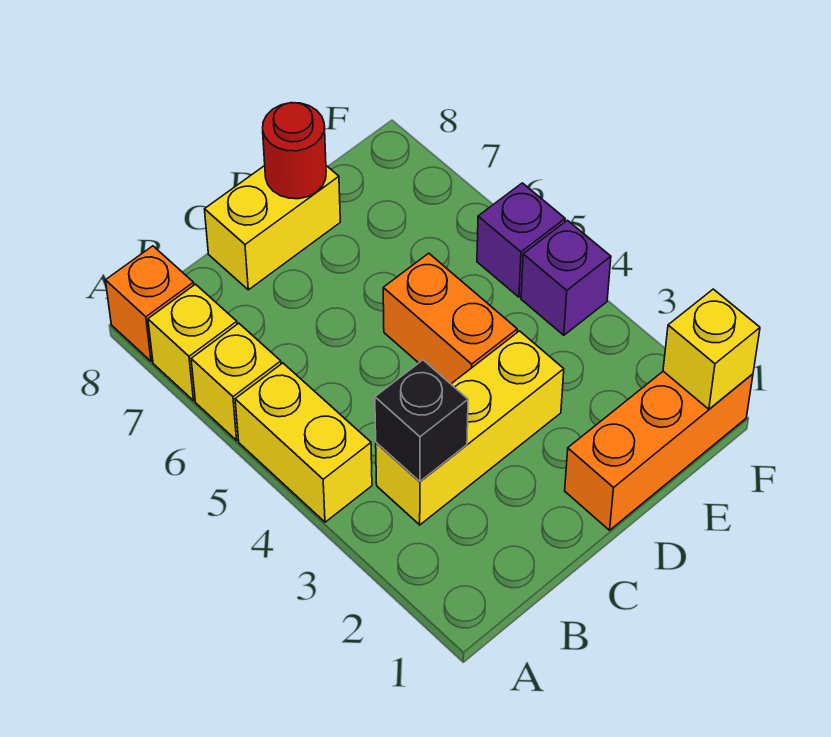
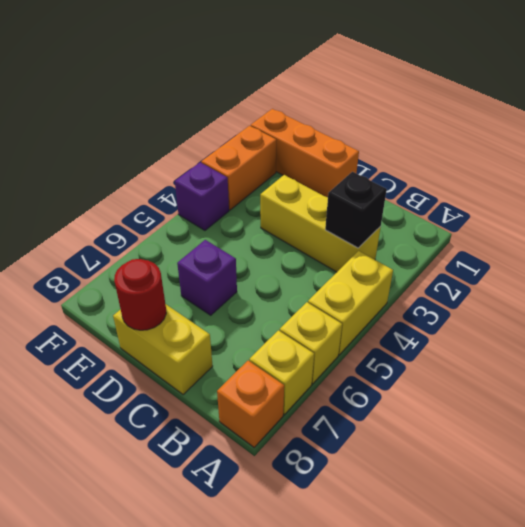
orange 1x2 brick [383,253,517,384] -> orange 1x2 brick moved to [201,126,276,210]
yellow 1x1 brick [663,289,760,409] -> none
purple 1x1 brick [477,183,565,297] -> purple 1x1 brick moved to [177,240,237,315]

